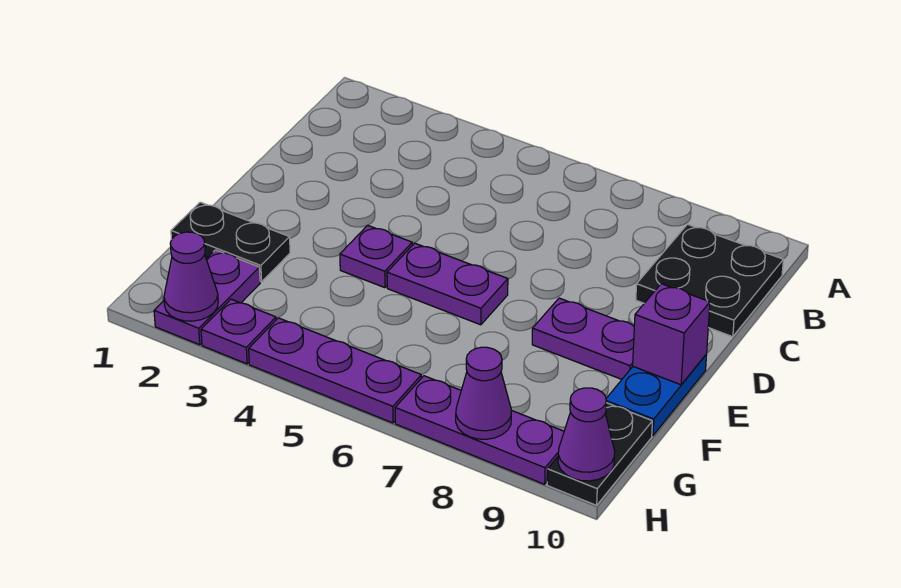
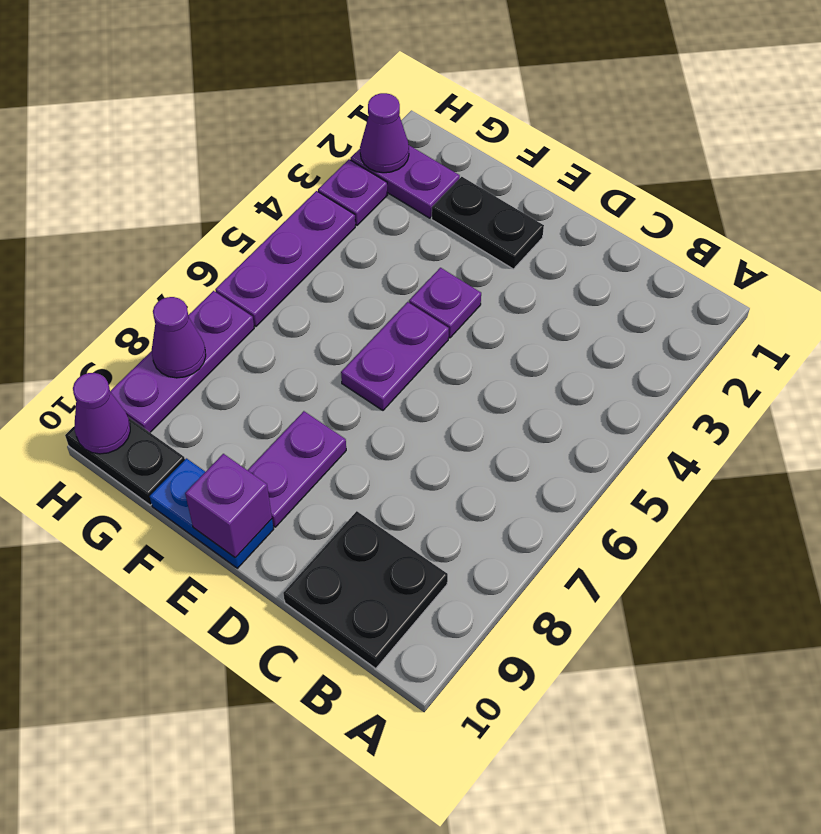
black 1x2 plate [171,202,290,282] -> black 1x2 plate turned to [432,177,544,269]

